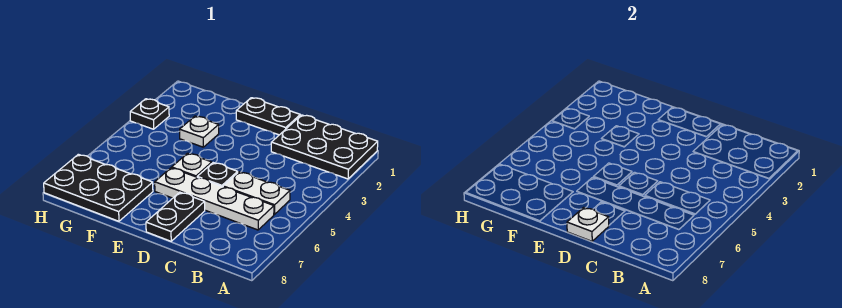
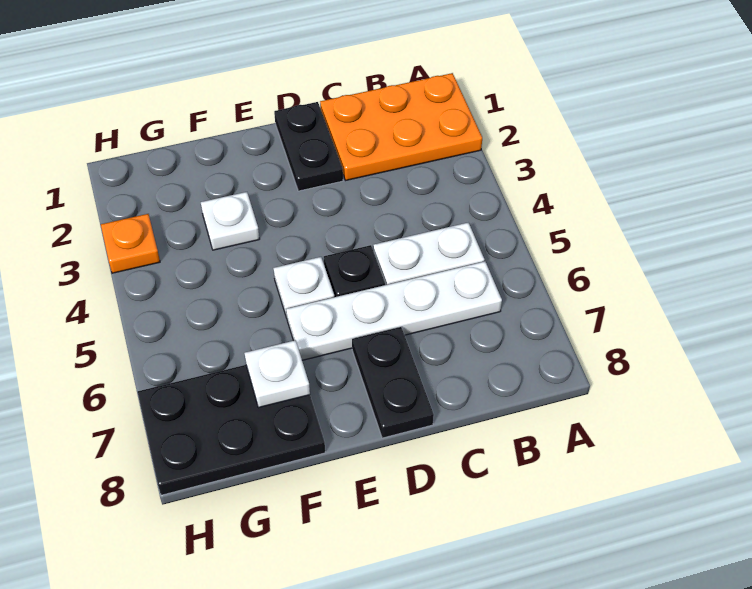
black 2x3 plate [271,115,378,179] -> orange 2x3 plate [320,73,482,180]
black 1x2 plate [236,98,300,135] -> black 1x2 plate turned to [274,102,343,191]
white 1x1 plate [567,207,609,241] -> white 1x1 plate moved to [244,340,310,408]
black 1x1 plate [130,99,169,129] -> orange 1x1 plate [101,214,160,273]

